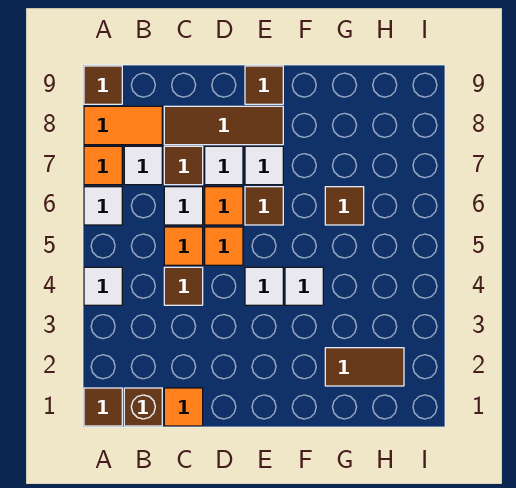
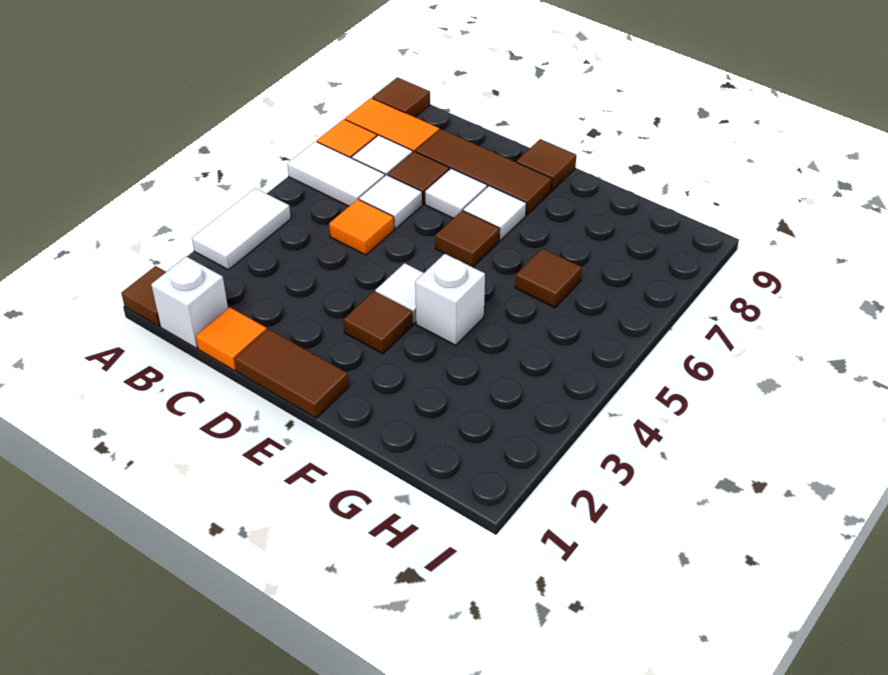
white 1x1 tile [84,267,122,305] -> white 1x2 tile [192,188,291,270]
white 1x1 tile [84,187,122,225] -> white 1x2 tile [287,141,385,206]
brown 1x1 brick [124,388,162,426] -> white 1x1 brick [151,257,228,348]
brown 1x1 tile [164,267,203,305] -> brown 1x1 tile moved to [343,292,413,354]
orange 1x1 tile [205,227,243,265] -> none
orange 1x1 tile [205,187,243,225] -> none
white 1x1 tile [285,267,323,305] -> white 1x1 brick [415,254,485,345]
brown 1x2 tile [325,348,404,386] -> brown 1x2 tile moved to [235,329,349,418]

